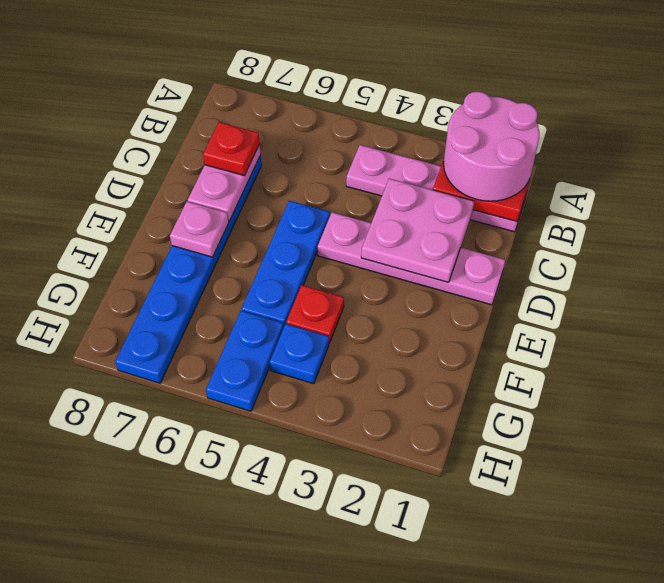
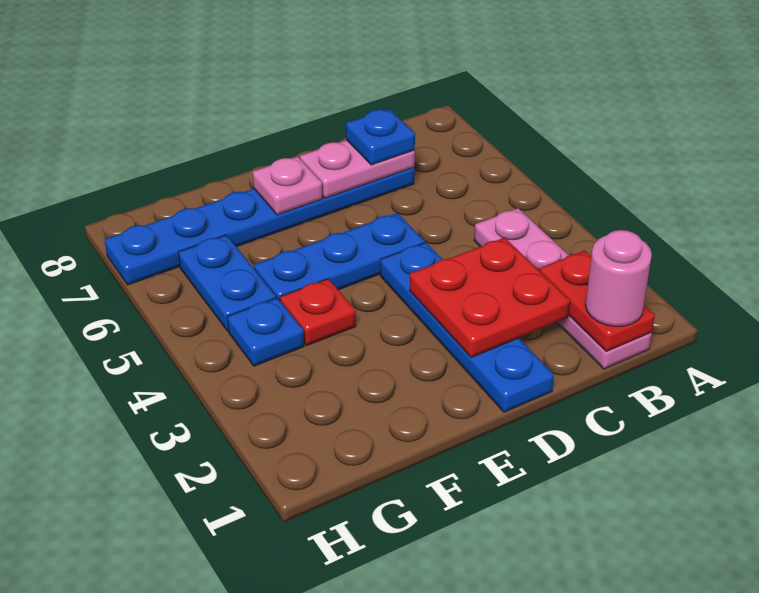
pink 2x2 round brick [444,92,539,201] -> pink 1x1 round brick [586,230,652,326]
pink 2x2 plate [361,179,474,282] -> red 2x2 plate [410,238,570,358]
red 1x1 plate [203,122,260,176] -> blue 1x1 plate [346,109,415,165]
pink 1x4 plate [318,212,505,305] -> blue 1x4 plate [380,242,554,412]
blue 1x2 plate [206,311,284,411] -> blue 1x2 plate turned to [178,235,276,331]

